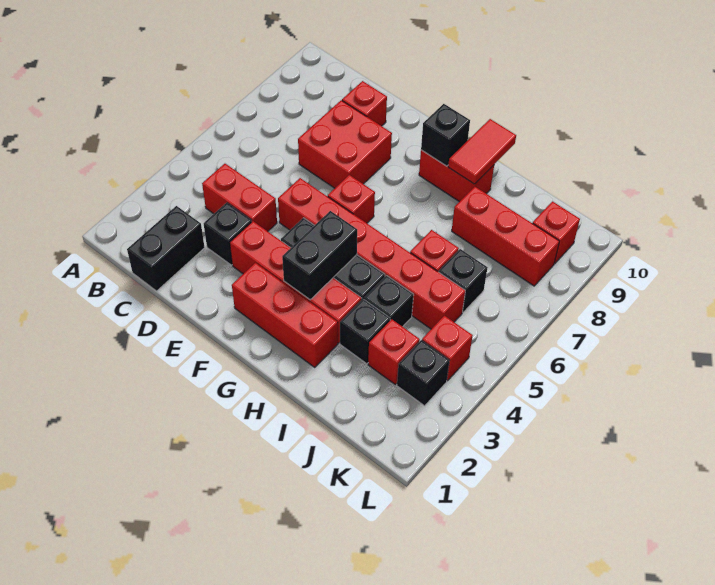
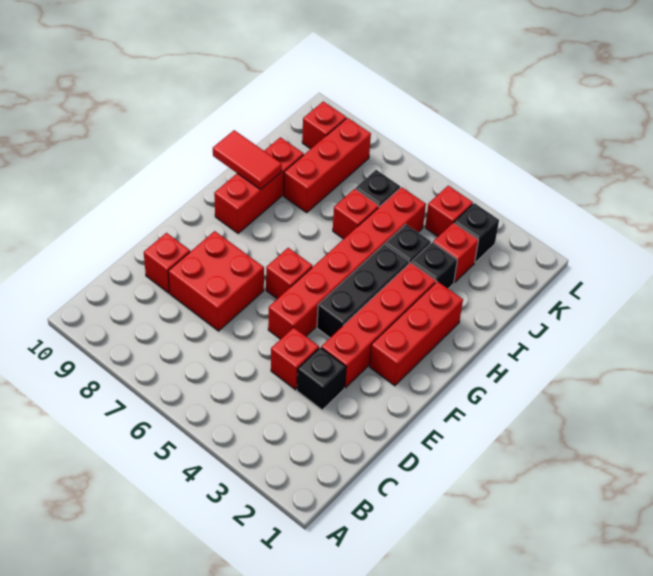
black 1x2 brick [127,206,205,291] -> none
red 1x2 brick [202,164,277,231] -> red 1x1 brick [271,327,319,390]
black 1x2 brick [282,211,357,300] -> none
red 1x2 brick [419,150,494,202] -> red 1x3 brick [214,137,304,233]
black 1x1 brick [421,104,470,166] -> none

